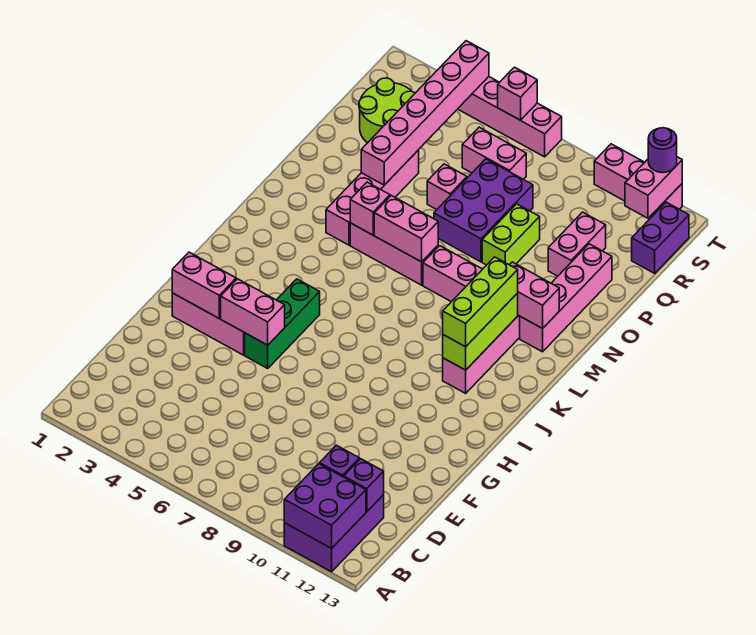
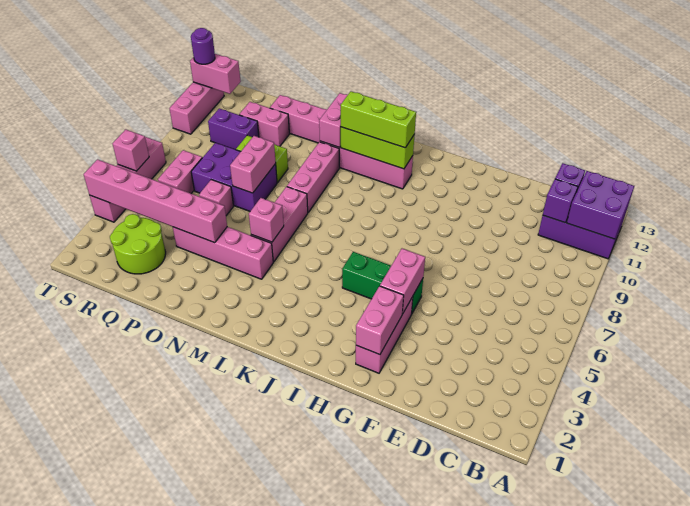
pink 1x2 brick [374,196,438,262] -> pink 1x2 brick moved to [230,136,276,193]
purple 1x2 brick [632,202,689,273] -> purple 1x2 brick moved to [208,108,259,150]

